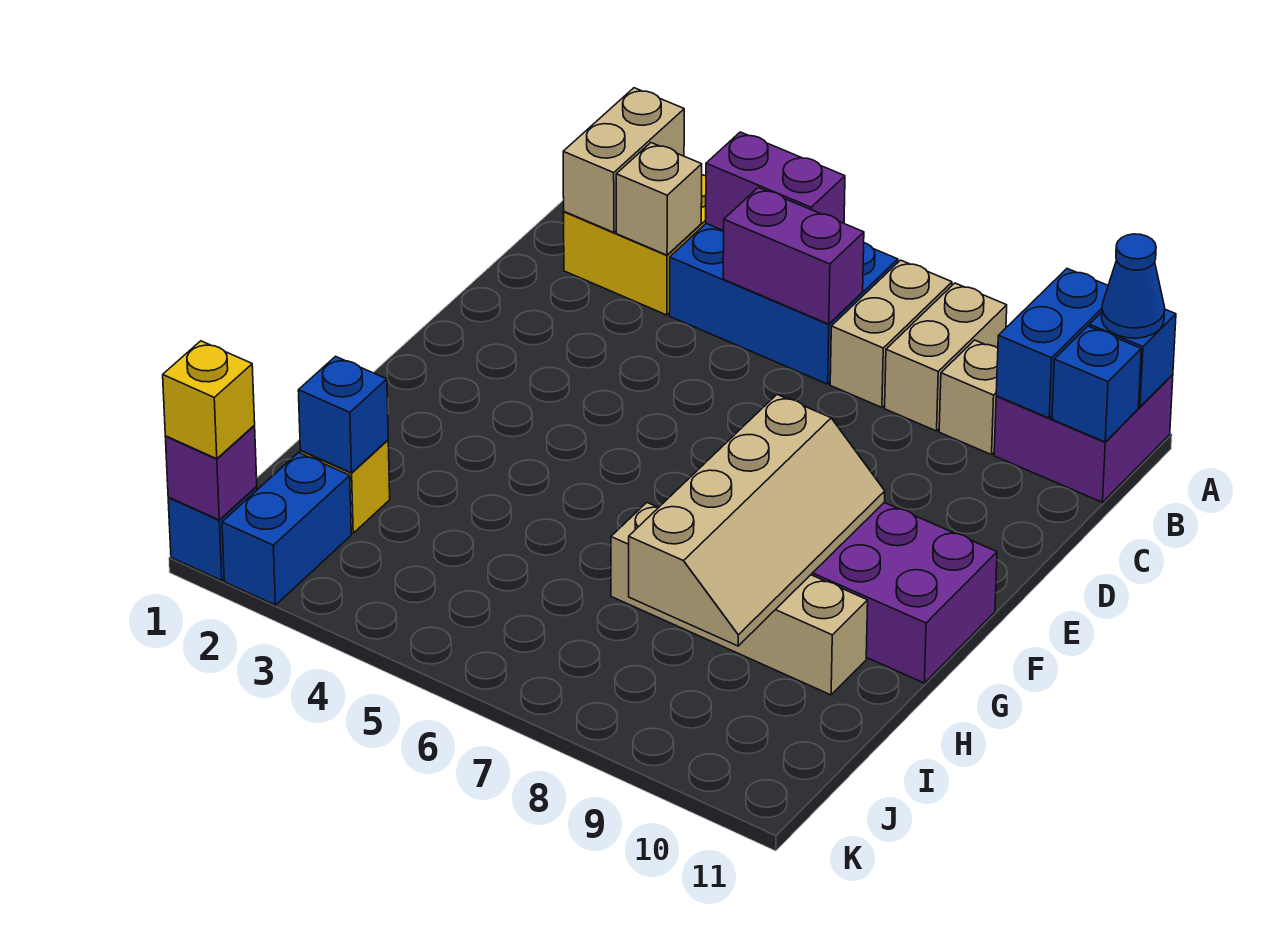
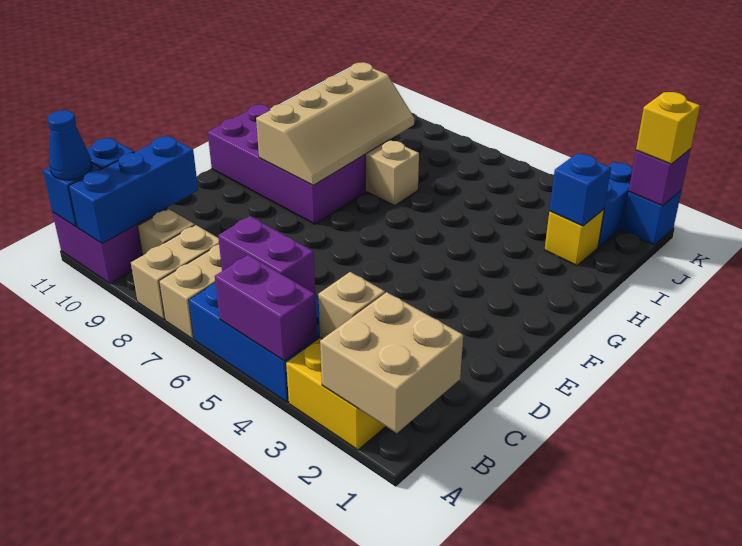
tan 1x2 brick [563,88,684,232] -> tan 2x2 brick [320,292,463,433]
blue 1x2 brick [996,269,1108,418] -> blue 1x3 brick [69,136,198,243]
tan 2x4 slope [629,395,885,646] -> tan 2x4 slope turned to [256,62,414,185]

